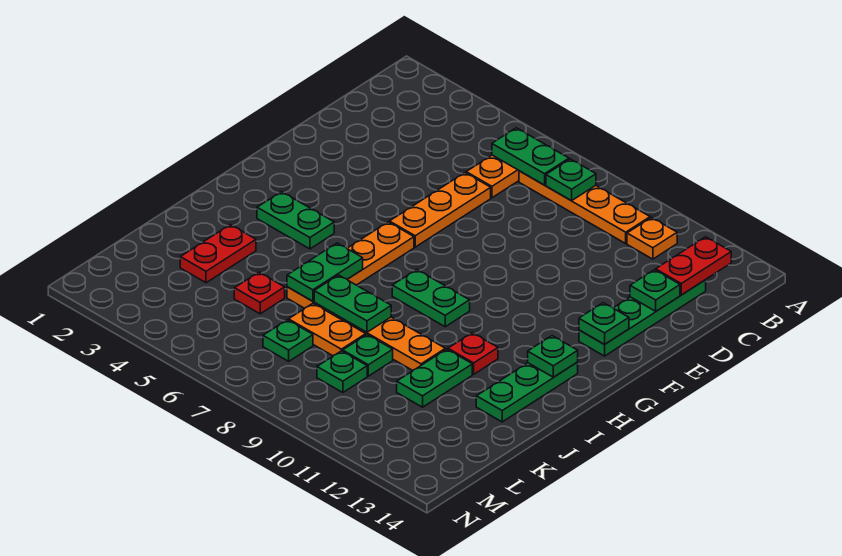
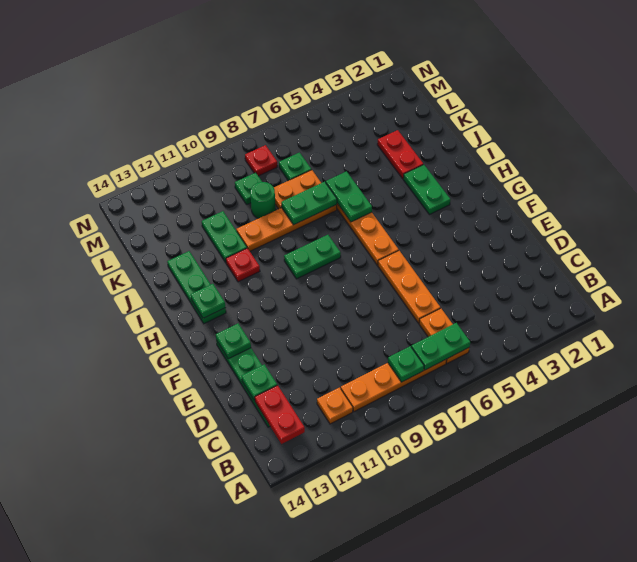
green 1x2 plate [257,192,334,249] -> green 1x2 plate turned to [403,165,450,215]
red 1x1 plate [234,272,285,314] -> red 1x1 plate moved to [245,145,277,176]
green 1x1 plate [343,335,393,376] -> green 1x1 round brick [250,182,276,218]

